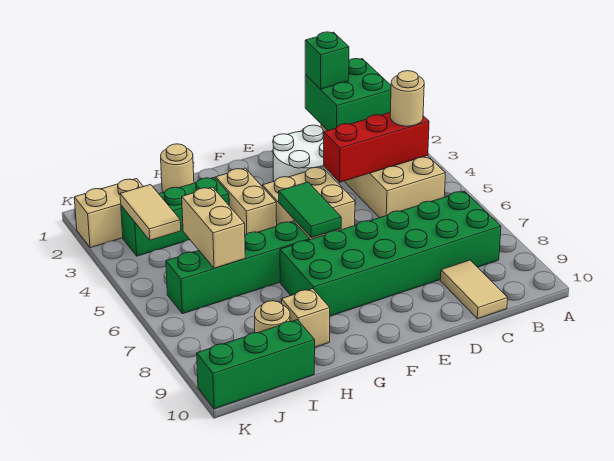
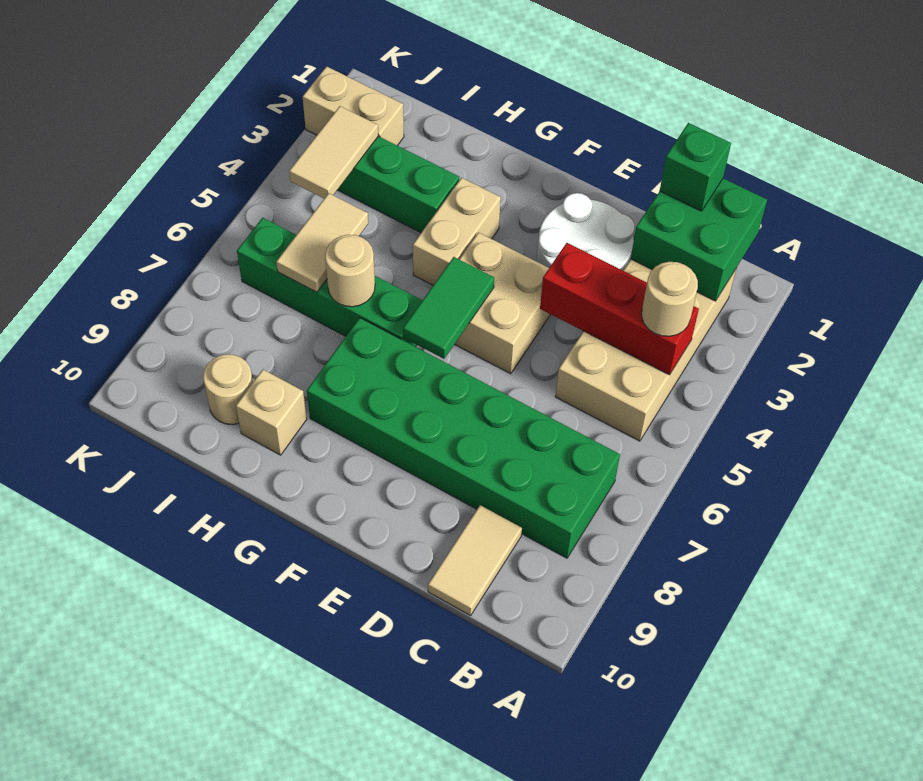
tan 1x1 round brick [161,144,194,192] -> tan 1x1 round brick moved to [325,235,375,307]
tan 1x2 brick [182,187,245,268] -> tan 1x2 tile [276,193,368,292]
green 1x3 brick [197,320,315,409] -> none

